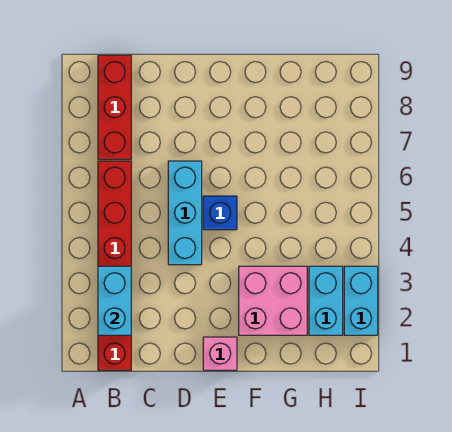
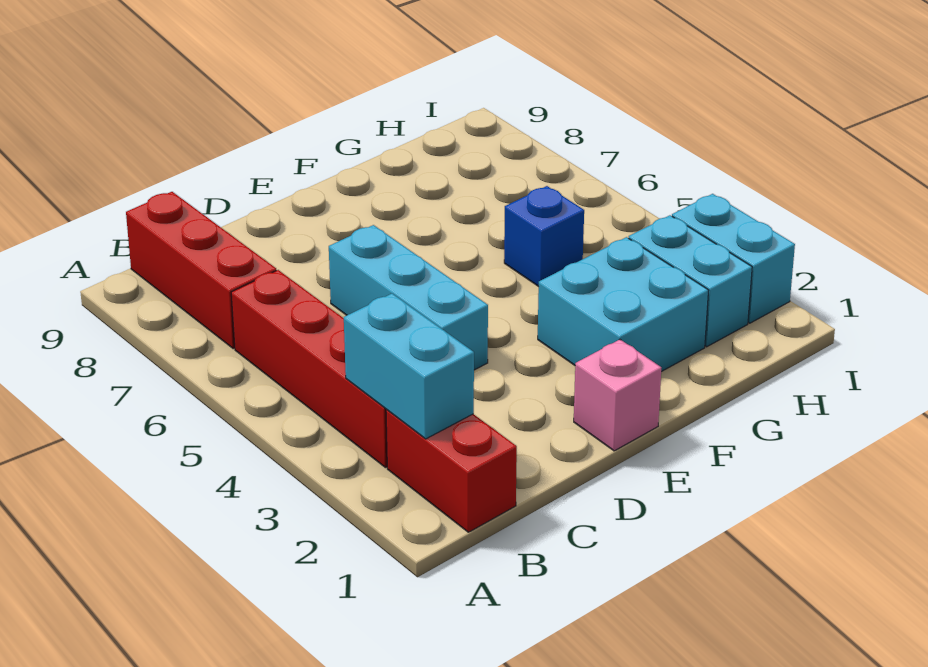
blue 1x1 brick [203,196,237,230] -> blue 1x1 brick moved to [504,186,584,287]
pink 2x2 brick [239,266,307,335] -> cyan 2x2 brick [538,237,709,372]

